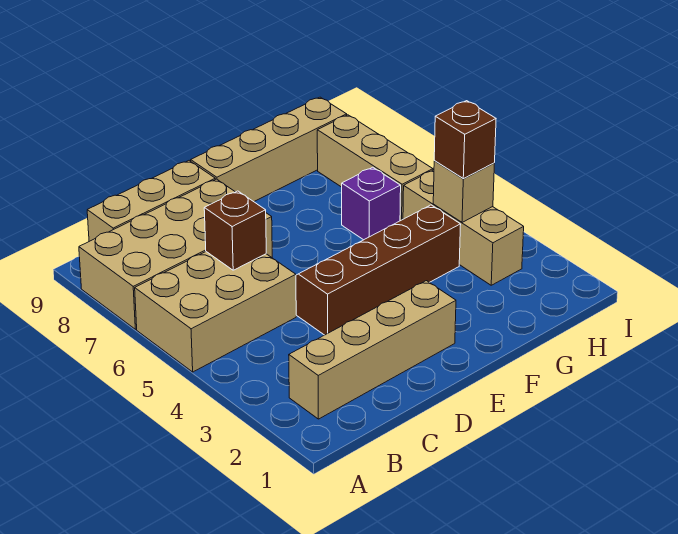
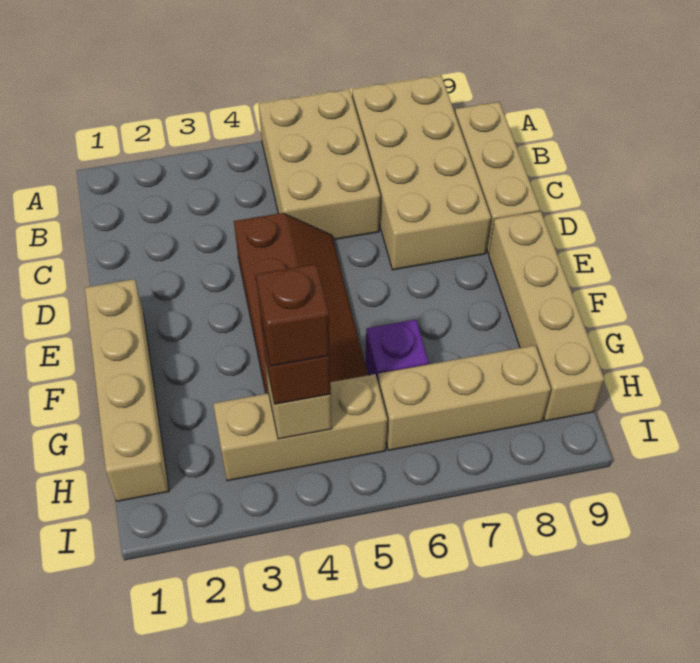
tan 1x4 brick [289,281,456,419] -> tan 1x4 brick moved to [85,279,169,501]
brown 1x1 brick [204,191,266,270] -> brown 1x1 brick moved to [256,264,330,366]

